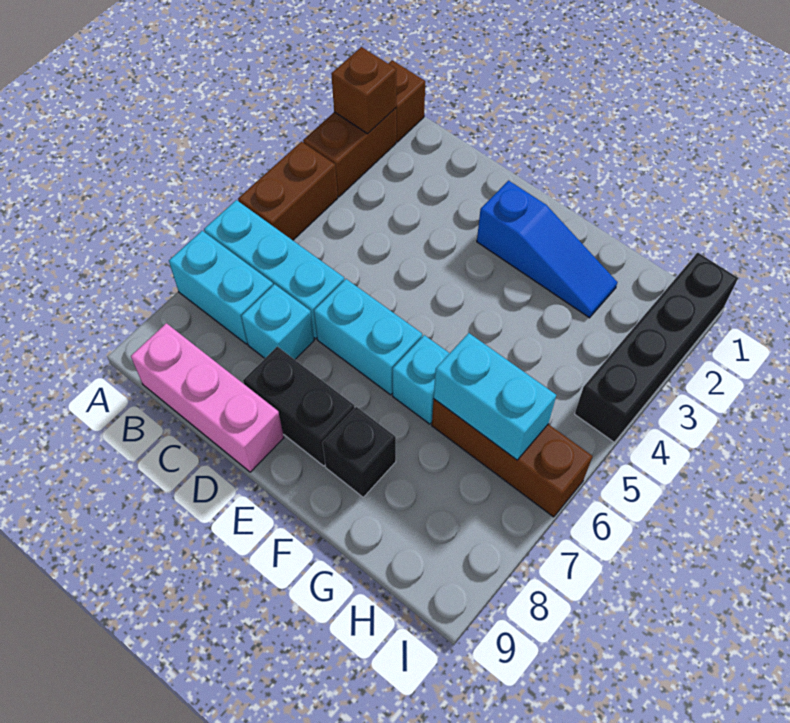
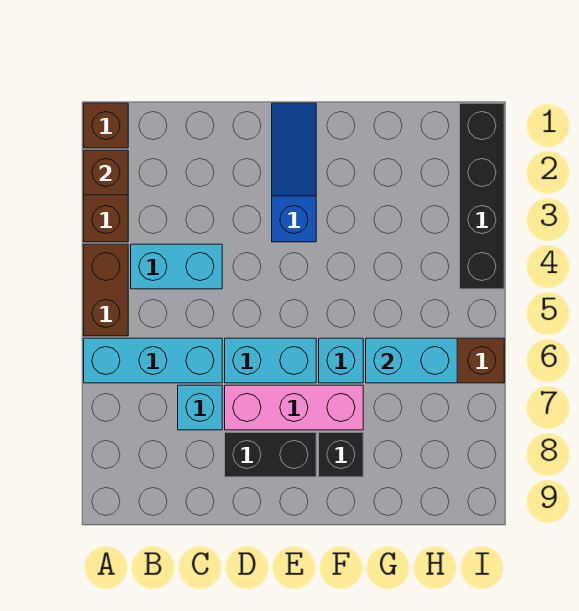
cyan 1x2 brick [169,231,273,344] -> cyan 1x2 brick moved to [131,244,222,289]
pink 1x3 brick [131,323,284,472] -> pink 1x3 brick moved to [225,385,363,430]
blue 1x3 slope [477,181,617,318] -> blue 1x3 slope turned to [272,103,316,242]

